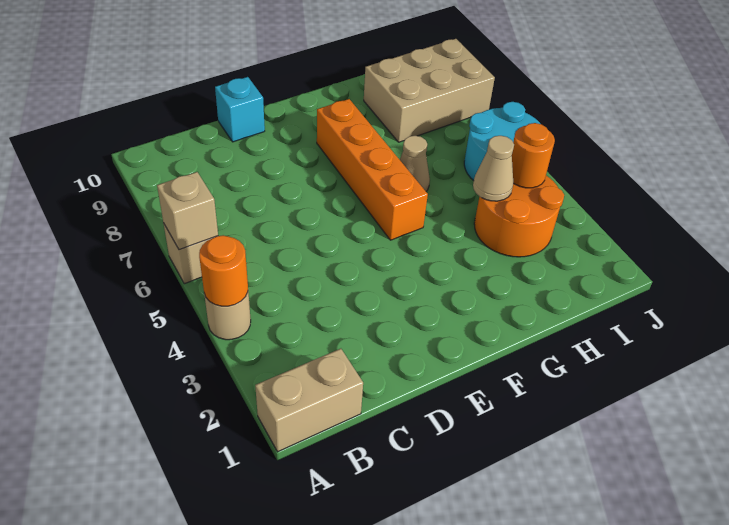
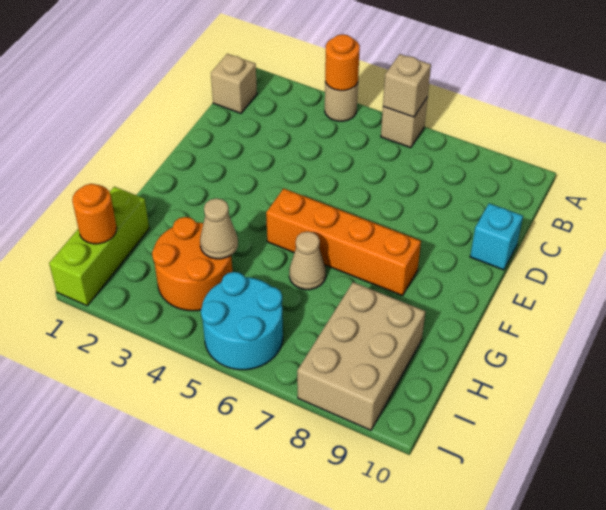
tan 1x2 brick [255,349,363,452] -> tan 1x1 brick [211,54,257,113]
none -> lime 1x3 brick [49,187,149,306]
orange 1x1 round brick [512,123,555,188] -> orange 1x1 round brick moved to [72,184,117,244]

